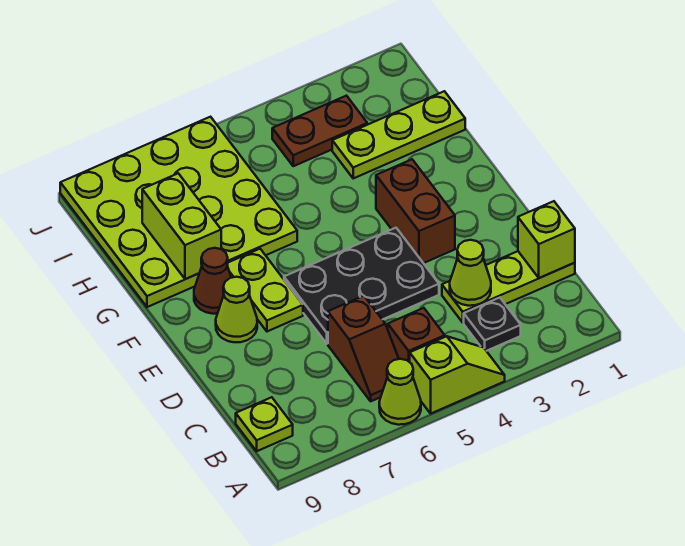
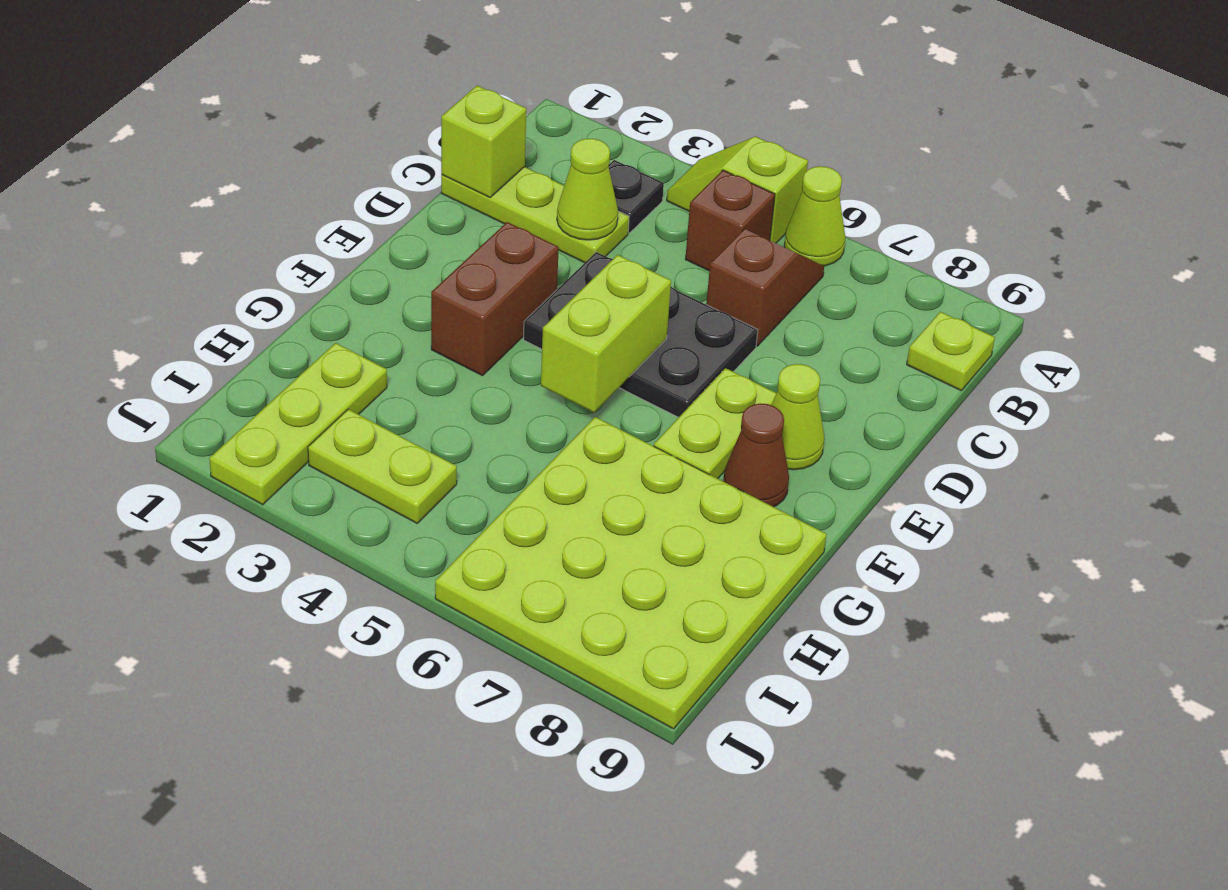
lime 1x2 brick [142,173,221,279] -> lime 1x2 brick moved to [541,255,671,413]
lime 1x3 plate [332,91,465,178] -> lime 1x3 plate turned to [209,343,387,505]
brown 1x2 plate [272,96,367,166] -> lime 1x2 plate [308,409,457,523]

